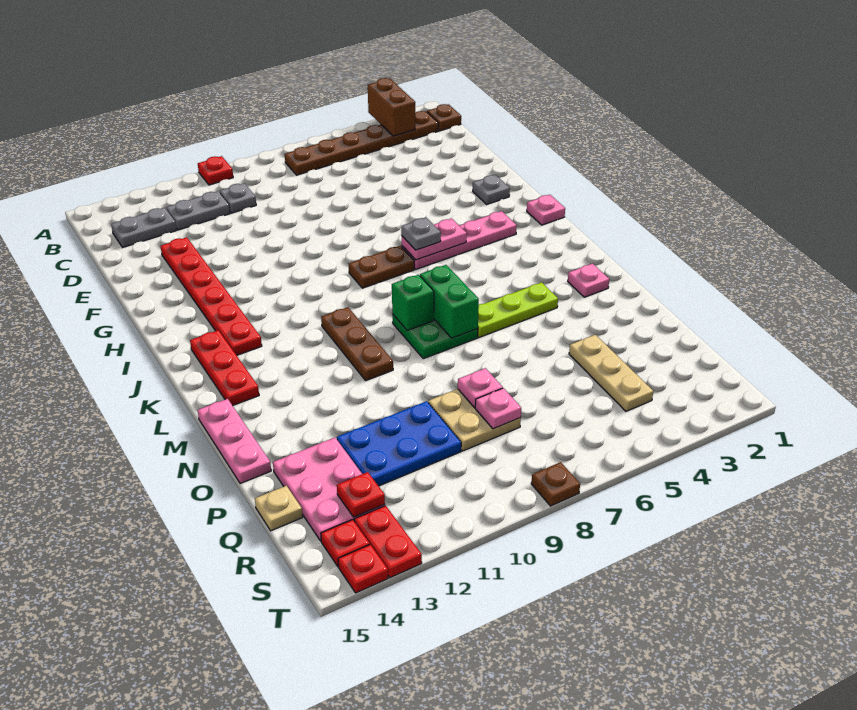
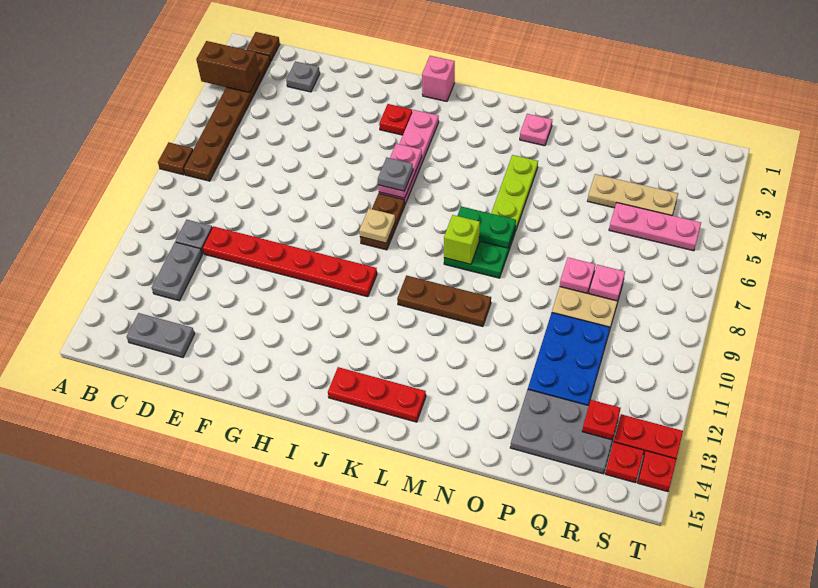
red 1x1 plate [198,156,233,185] -> red 1x1 plate moved to [379,104,412,135]
grey 1x2 plate [111,208,176,247] -> grey 1x2 plate turned to [127,313,195,357]
red 1x6 plate [160,237,262,355] -> red 1x6 plate moved to [202,226,377,297]
grey 1x1 plate [473,175,510,204] -> grey 1x1 plate moved to [286,61,320,92]
pink 1x1 plate [527,195,565,225] -> pink 1x1 brick [422,56,455,102]
green 1x2 brick [420,265,479,338] -> green 1x2 plate [457,206,516,248]
green 1x1 brick [392,275,434,330] -> lime 1x1 brick [444,215,480,264]
pink 1x3 plate [198,399,271,484] -> pink 1x3 plate moved to [609,203,701,251]
pink 2x3 plate [273,438,385,541] -> grey 2x3 plate [510,389,618,474]
tan 1x1 plate [255,486,303,531] -> tan 1x1 plate moved to [359,208,395,243]
brown 1x1 plate [531,462,580,506] -> brown 1x1 plate moved to [158,142,193,175]

